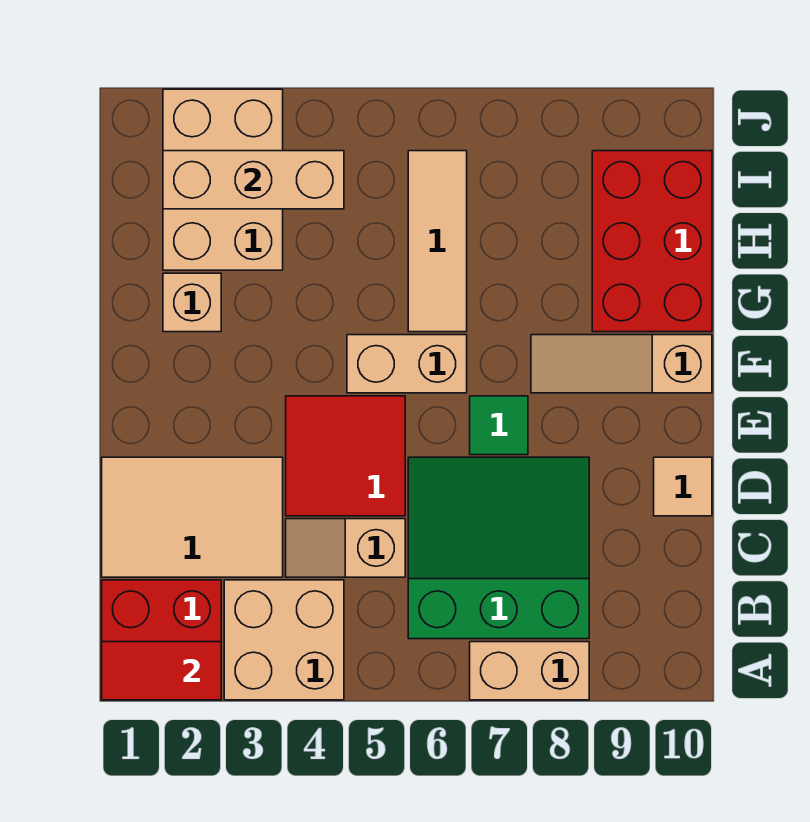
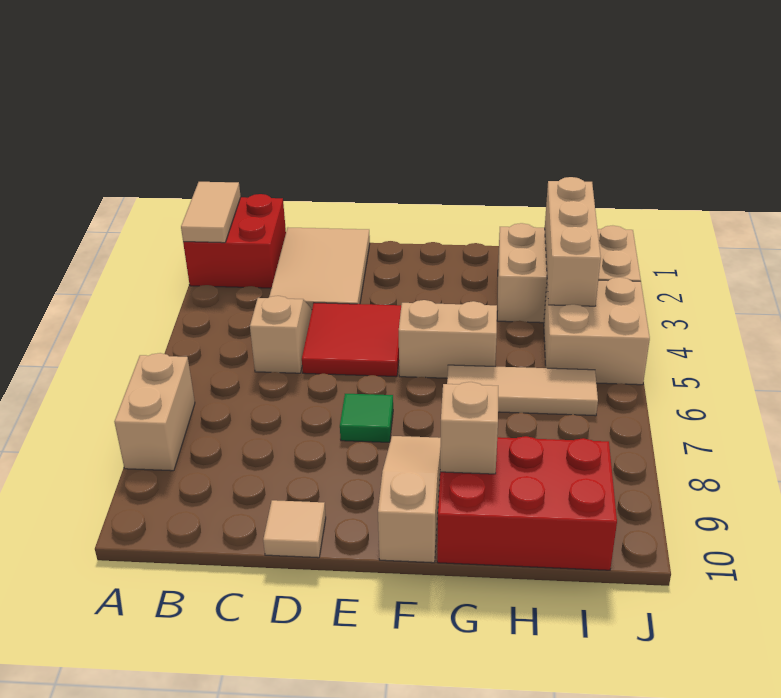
red 1x2 tile [102,642,221,700] -> tan 1x2 tile [181,182,241,243]
tan 2x2 brick [224,580,344,700] -> tan 2x2 brick moved to [544,277,650,385]
green 3x3 slope [408,457,589,639] -> none
tan 1x2 brick [347,335,467,393] -> tan 1x2 brick turned to [399,300,497,378]
tan 1x1 brick [163,273,221,332] -> tan 1x1 brick moved to [440,382,498,474]

